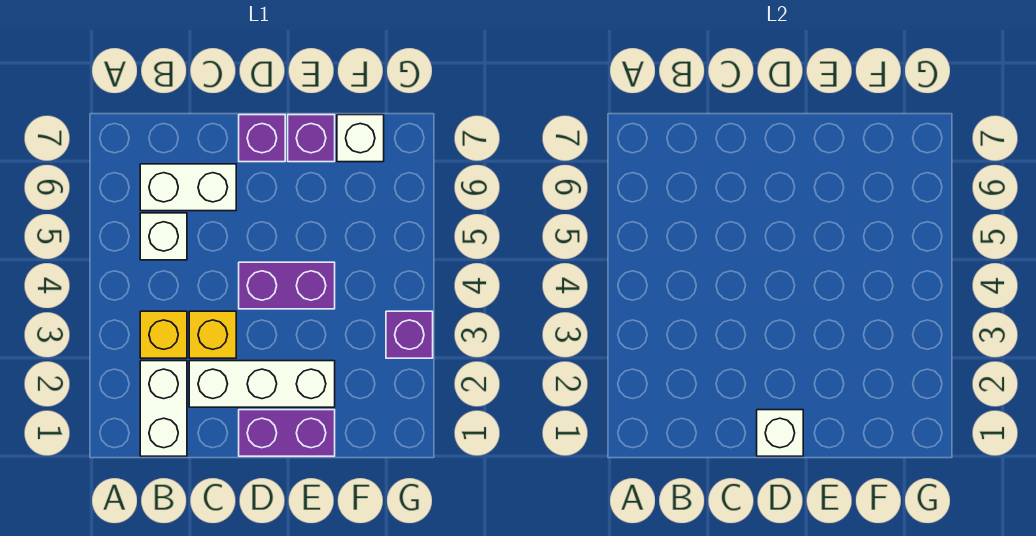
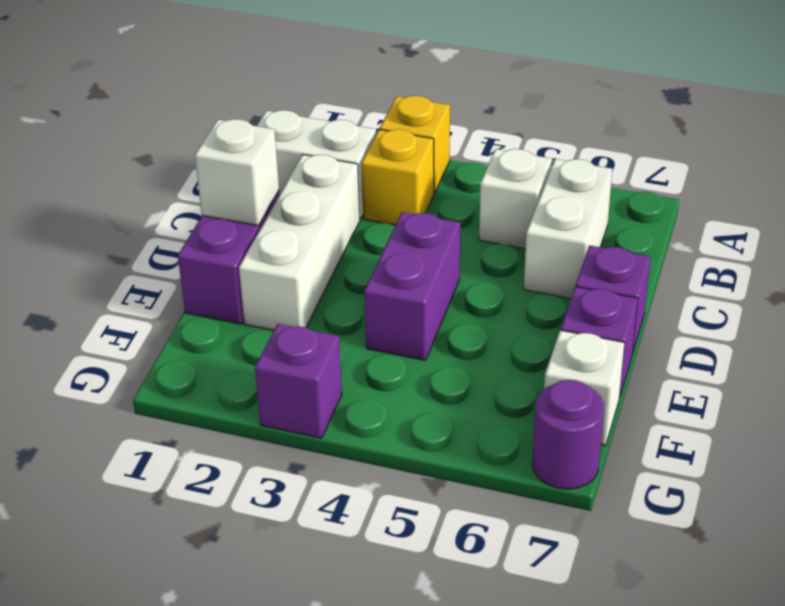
yellow 1x1 brick [189,311,236,358] -> yellow 1x1 brick moved to [380,96,450,193]
none -> purple 1x1 round brick [532,380,604,489]

